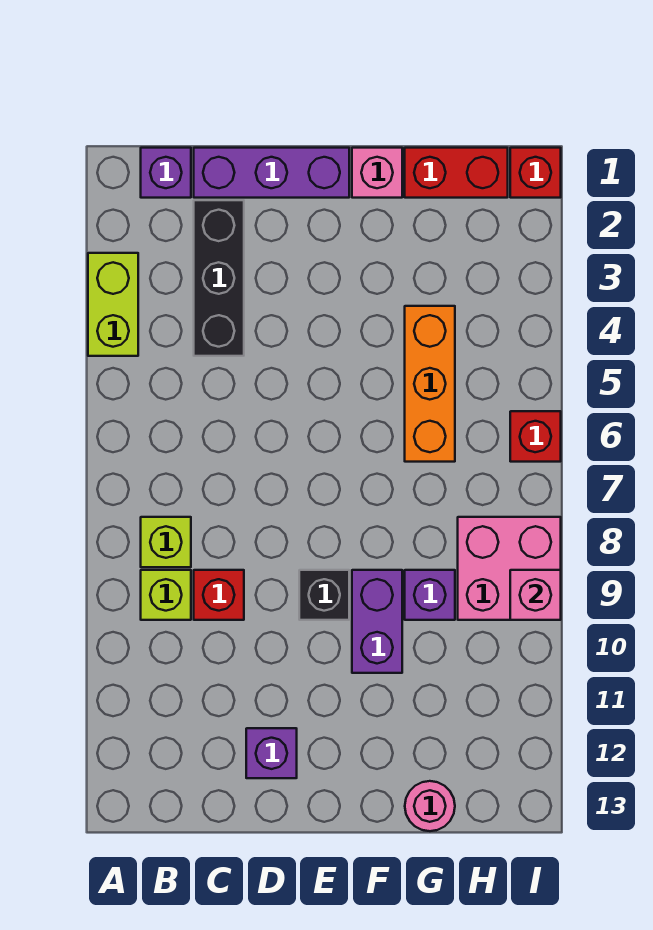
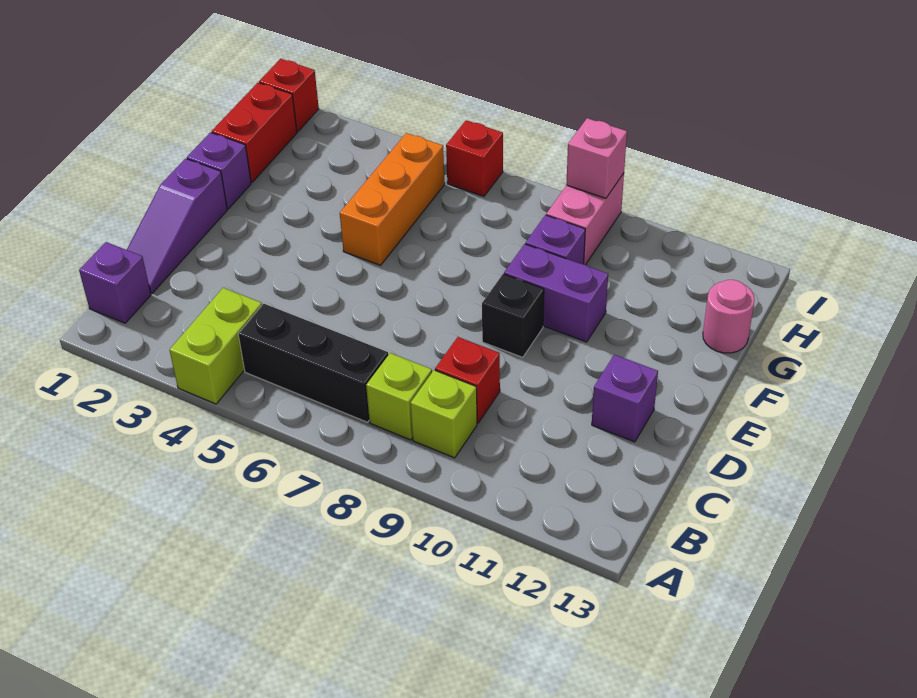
lime 1x2 brick [88,253,138,356] -> lime 1x2 brick turned to [170,288,262,404]
purple 1x3 brick [194,148,349,198] -> purple 1x3 slope [127,159,227,293]
black 1x3 brick [194,200,244,356] -> black 1x3 brick moved to [238,304,388,422]
pink 1x1 brick [352,148,402,198] -> purple 1x1 brick [187,132,251,209]
orange 1x3 brick [405,306,455,462] -> orange 1x3 brick turned to [340,133,445,265]
pink 2x2 brick [458,517,561,620] -> pink 1x2 brick [546,173,624,265]

